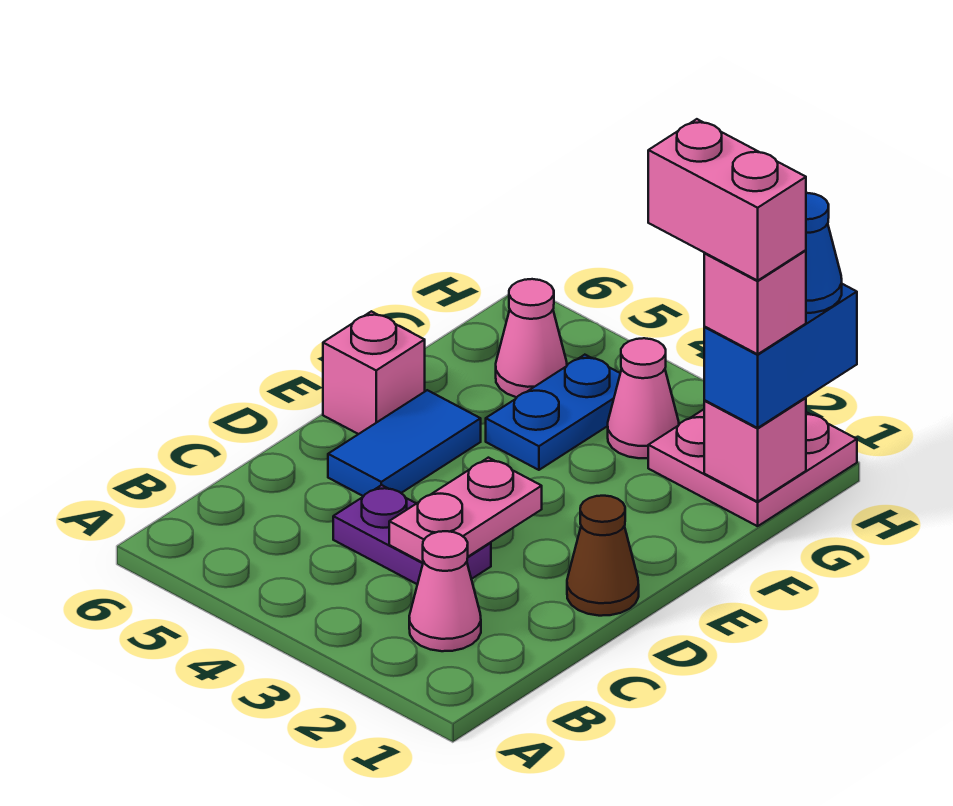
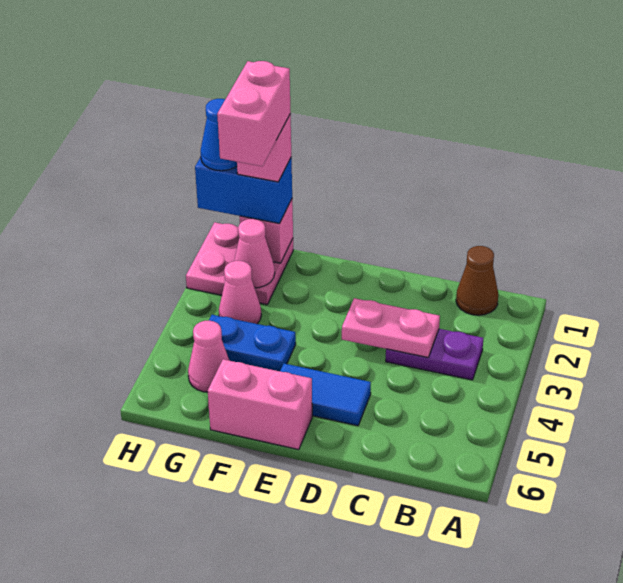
pink 1x1 cone [409,531,481,651] -> pink 1x1 cone moved to [234,219,275,288]
purple 1x2 plate [333,485,491,584] -> purple 1x2 plate turned to [386,329,483,380]
brown 1x1 cone [567,496,639,616] -> brown 1x1 cone moved to [456,246,498,315]
pink 1x1 brick [323,311,425,434] -> pink 1x2 brick [208,359,312,450]

